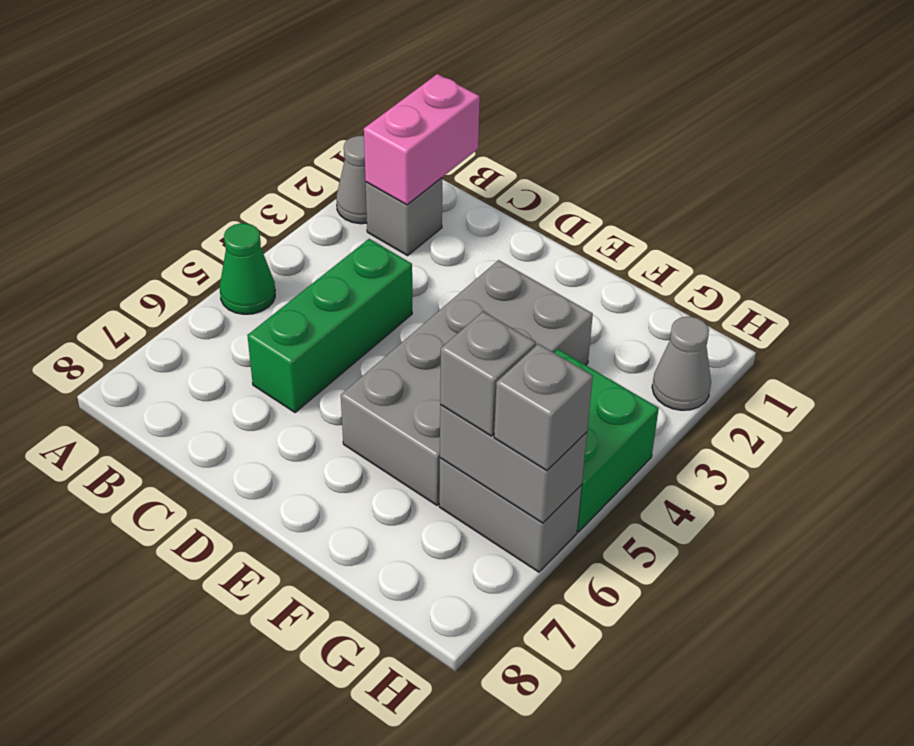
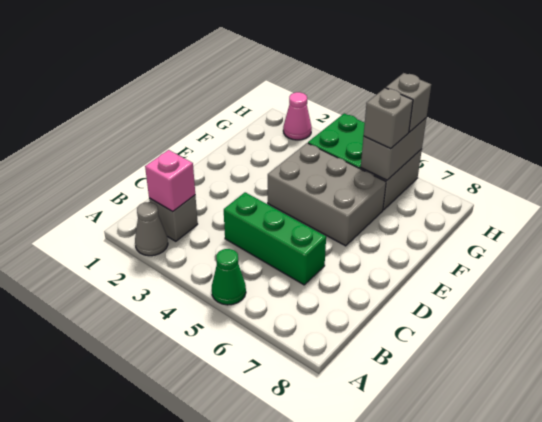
pink 1x2 brick [364,74,480,205] -> pink 1x1 brick [145,150,195,212]
grey 2x4 brick [341,260,593,505] -> grey 2x3 brick [268,143,386,246]
grey 1x1 cone [652,317,711,410] -> pink 1x1 cone [283,92,312,140]

